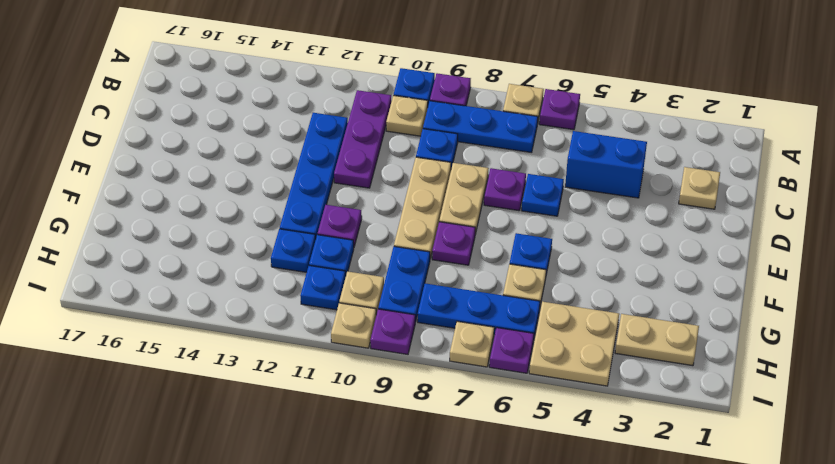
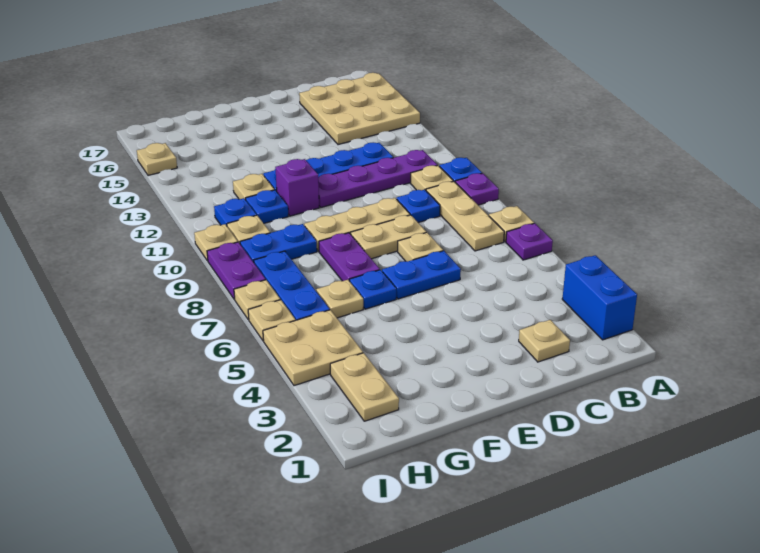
none -> tan 3x3 plate [299,73,420,145]
blue 1x3 plate [423,101,538,153] -> tan 1x3 plate [426,181,504,251]
purple 1x3 plate [334,90,392,188] -> purple 1x4 plate [318,150,437,207]
blue 1x2 brick [565,131,647,198] -> blue 1x2 brick moved to [562,255,637,340]
blue 1x1 plate [522,174,564,216] -> blue 1x2 plate [382,251,461,299]
purple 1x1 plate [484,168,526,211] -> tan 1x1 plate [398,233,443,261]
purple 1x1 plate [432,222,476,265] -> purple 1x2 plate [319,233,380,281]
purple 1x1 plate [318,205,362,246] -> purple 1x1 brick [275,159,319,216]
blue 1x1 plate [271,229,316,272] -> tan 1x1 plate [233,174,274,200]
purple 1x1 plate [489,328,534,373] -> tan 1x1 plate [248,300,296,341]
purple 1x1 plate [370,309,415,354] -> purple 1x2 plate [207,242,266,299]
none -> tan 1x1 plate [137,143,177,176]

